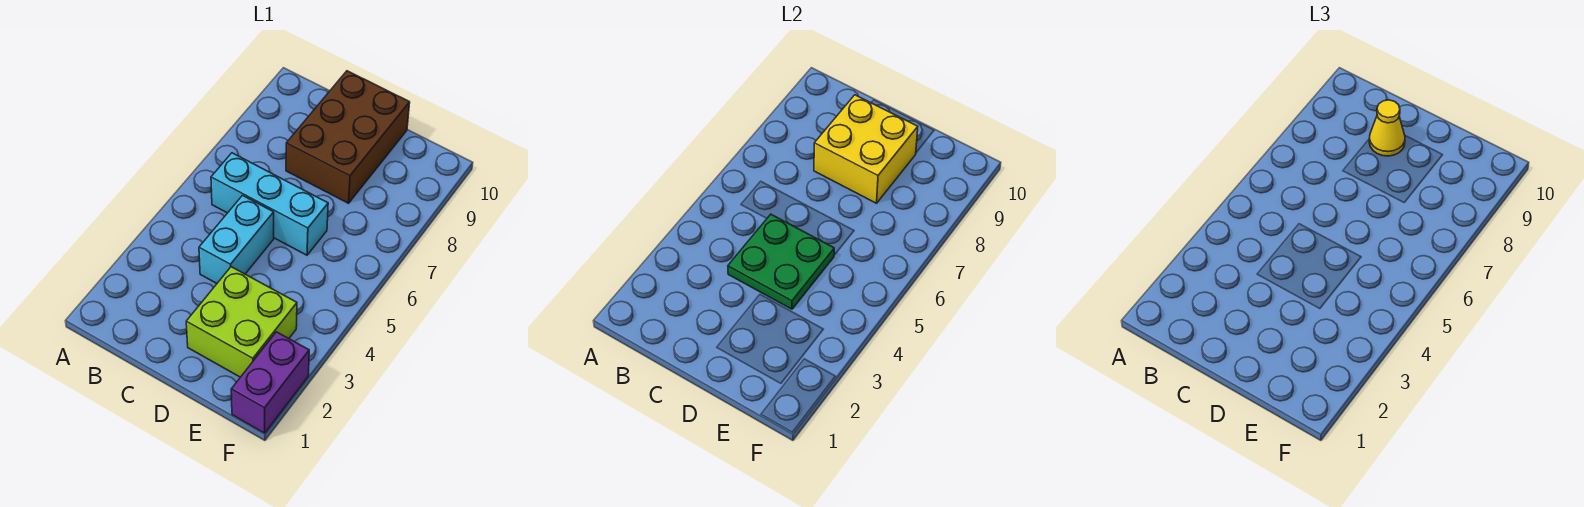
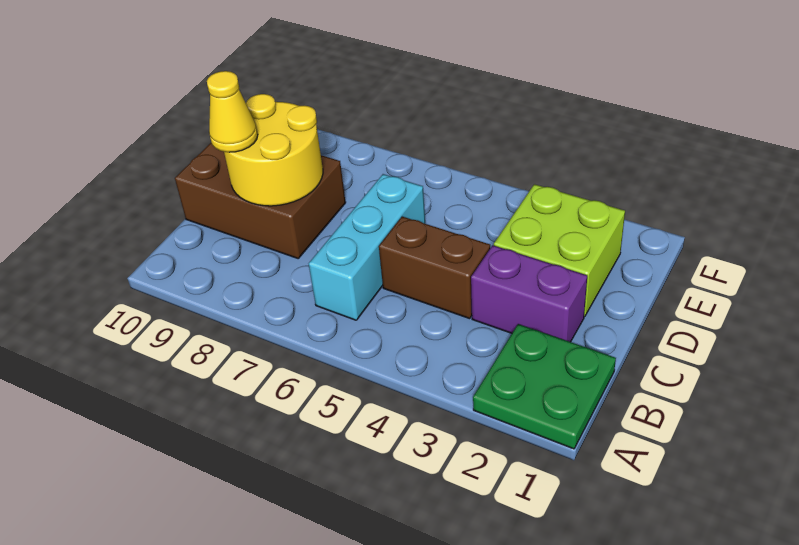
cyan 1x2 brick [199,196,274,283] -> brown 1x2 brick [379,217,490,319]
green 2x2 plate [728,214,834,309] -> green 2x2 plate moved to [473,324,616,449]
yellow 2x2 brick [814,95,918,203] -> yellow 2x2 round brick [224,94,323,206]
purple 1x2 brick [231,332,309,433] -> purple 1x2 brick moved to [471,245,587,342]

